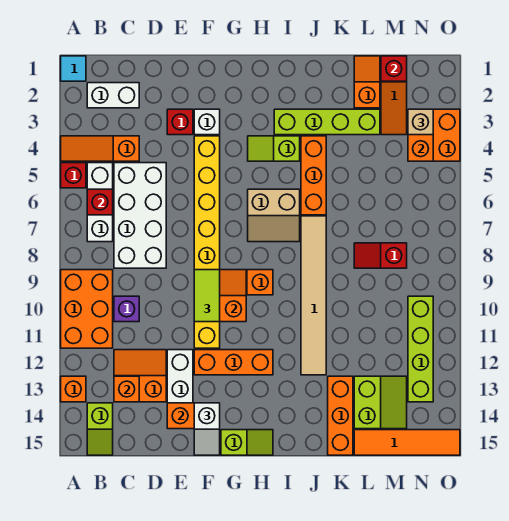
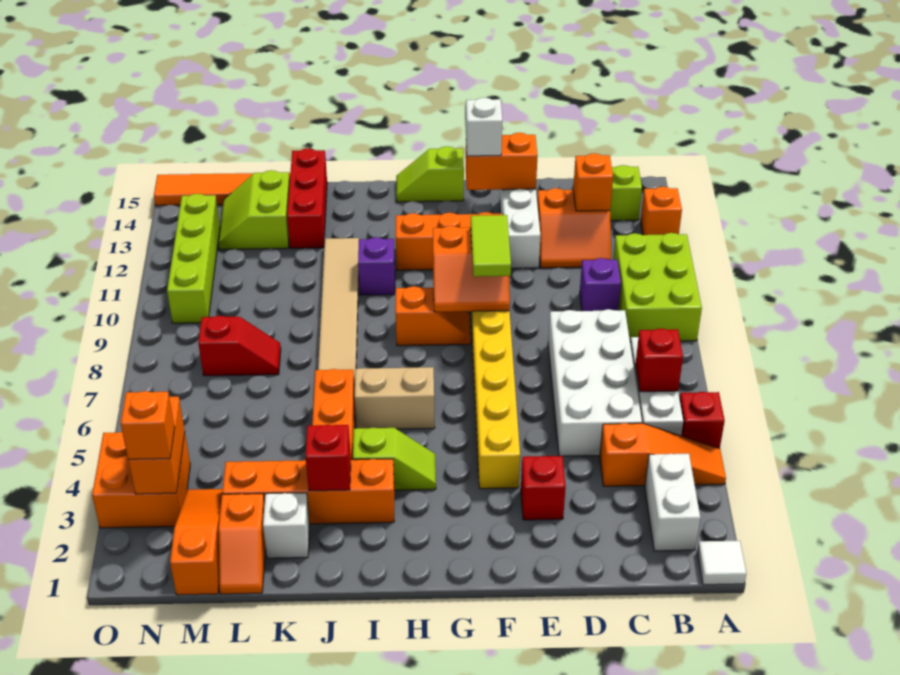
cyan 1x1 tile [61,56,86,81] -> white 1x1 tile [697,541,747,585]
orange 2x3 brick [61,270,113,348] -> lime 2x3 brick [613,233,702,342]
white 1x2 brick [87,83,139,108] -> white 1x2 brick turned to [645,454,700,551]
white 1x1 brick [194,109,220,135] -> white 1x1 brick moved to [263,493,310,558]
lime 1x4 brick [274,109,380,135] -> orange 1x4 brick [222,459,394,524]
none -> purple 1x1 brick [358,237,395,295]
orange 1x3 brick [328,376,353,455] -> red 1x3 brick [287,148,327,248]
red 1x1 brick [381,56,407,81] -> red 1x1 brick moved to [306,425,351,491]
tan 1x1 brick [408,109,433,135] -> orange 1x1 brick [121,391,175,459]

